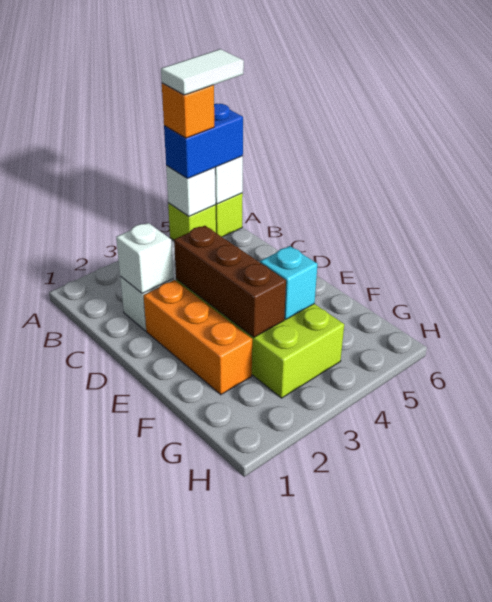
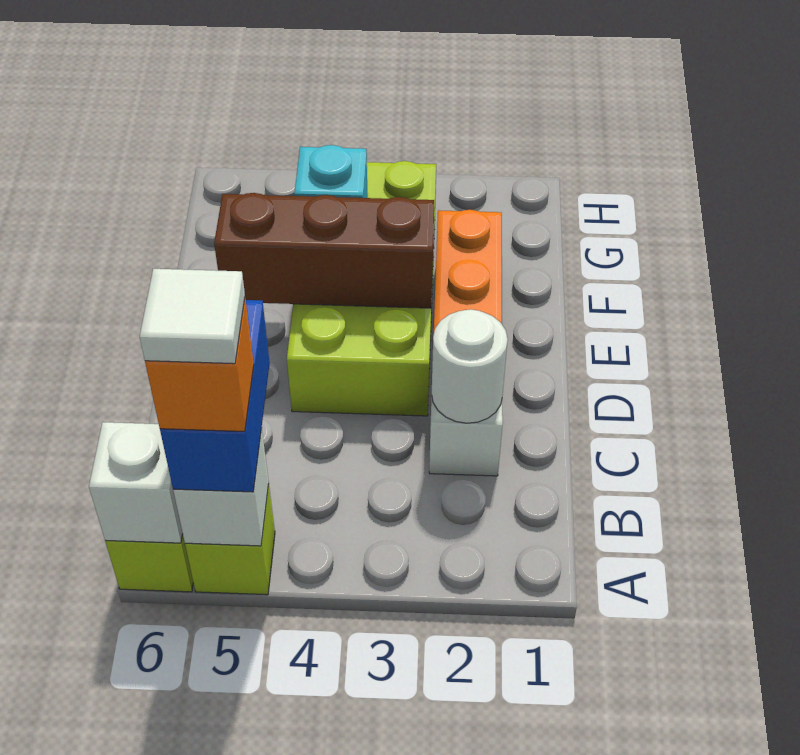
blue 1x2 brick [164,104,243,179] -> blue 1x2 brick turned to [160,300,270,492]
white 1x2 tile [161,49,244,95] -> white 1x1 tile [140,269,245,364]
white 1x1 brick [116,223,173,294] -> white 1x1 round brick [432,309,508,423]
brown 1x3 brick [174,226,286,337] -> brown 1x3 brick turned to [214,193,434,308]

